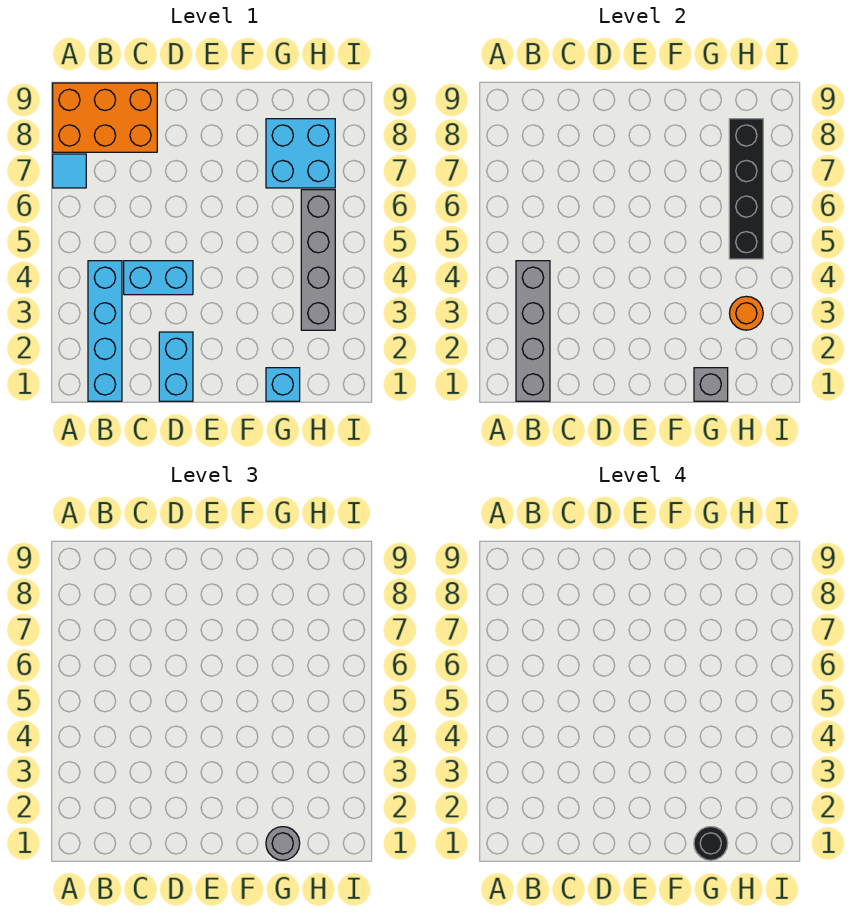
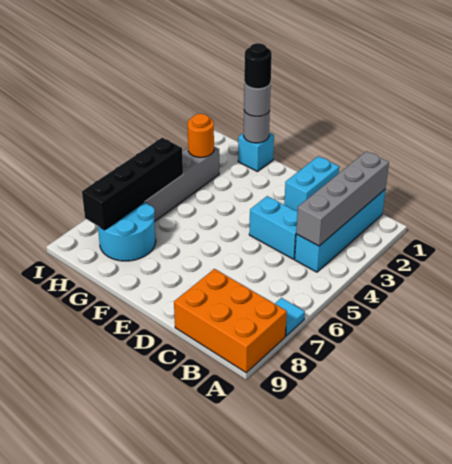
grey 1x1 brick [694,368,728,401] -> grey 1x1 round brick [244,111,270,143]
cyan 2x2 brick [266,119,335,188] -> cyan 2x2 round brick [98,202,156,261]

